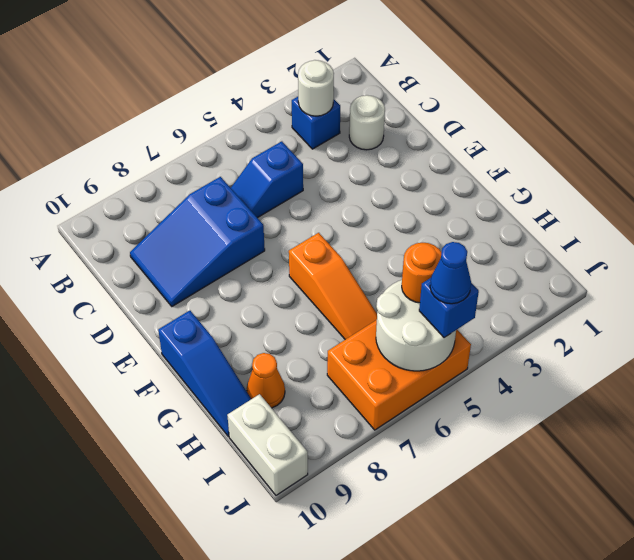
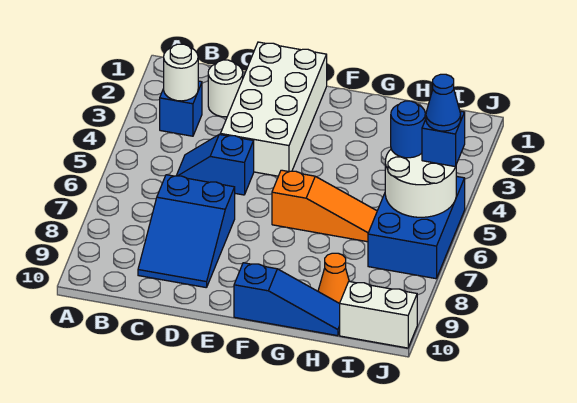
blue 1x2 slope [231,141,303,218] -> blue 1x2 slope turned to [176,134,254,195]
none -> white 2x4 brick [220,42,327,176]
orange 2x3 brick [327,320,471,430] -> blue 2x3 brick [368,176,465,279]
orange 1x1 round brick [402,243,442,303] -> blue 1x1 round brick [391,101,425,158]

